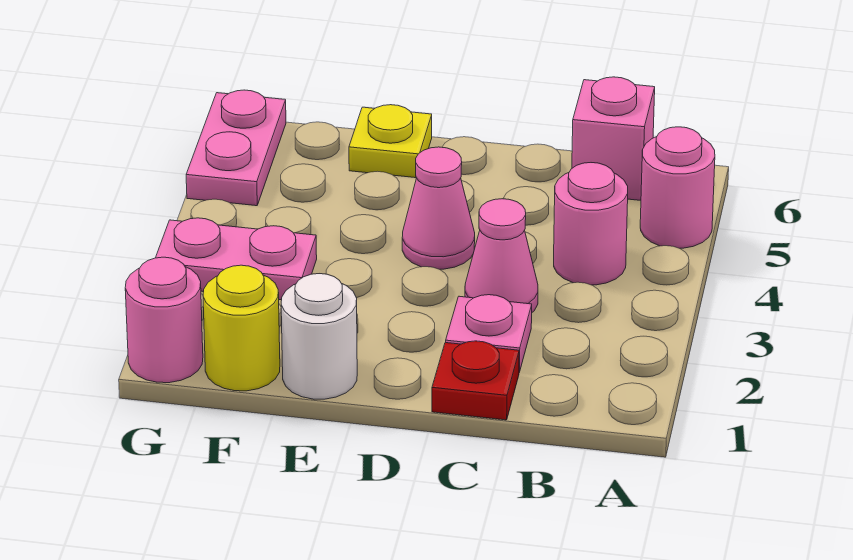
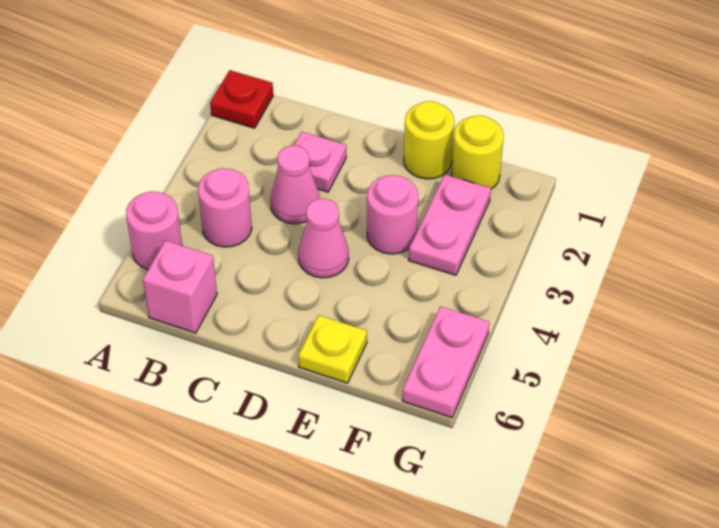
red 1x1 plate [432,341,519,420] -> red 1x1 plate moved to [210,70,273,128]
white 1x1 round brick [281,274,357,399] -> yellow 1x1 round brick [404,101,454,179]
pink 1x2 plate [156,218,317,300] -> pink 1x2 plate turned to [409,174,491,275]
pink 1x1 round brick [125,257,203,383] -> pink 1x1 round brick moved to [367,175,418,254]

